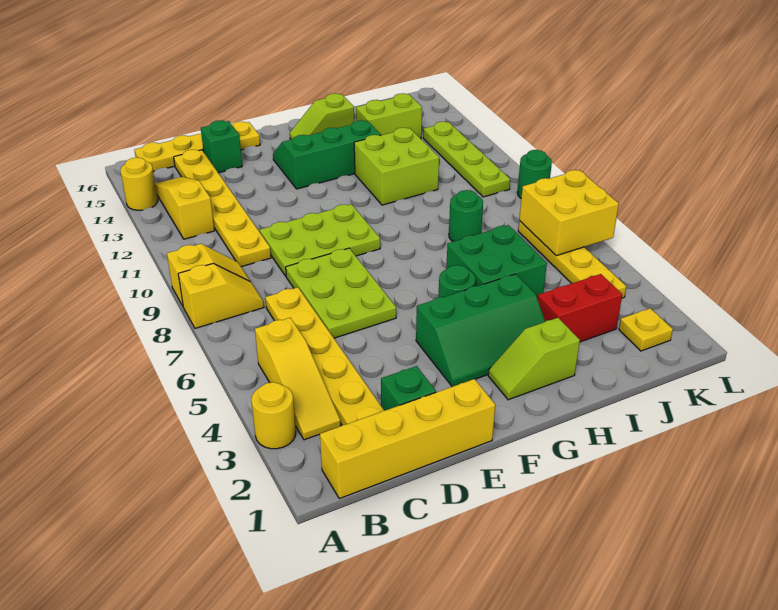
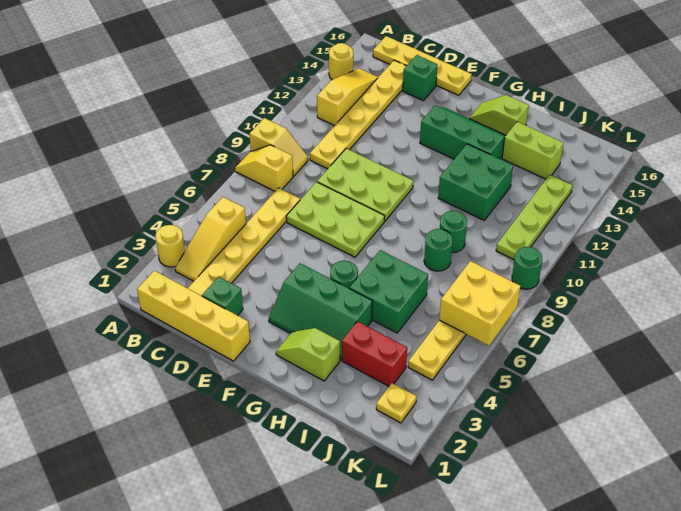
yellow 1x2 slope [178,264,264,328] -> yellow 1x2 slope turned to [235,145,293,191]
lime 2x3 plate [286,248,396,338] -> lime 2x3 plate turned to [286,182,385,257]
lime 2x2 brick [354,128,439,205] -> green 2x2 brick [438,144,513,220]
none -> green 1x1 round brick [440,211,467,253]

